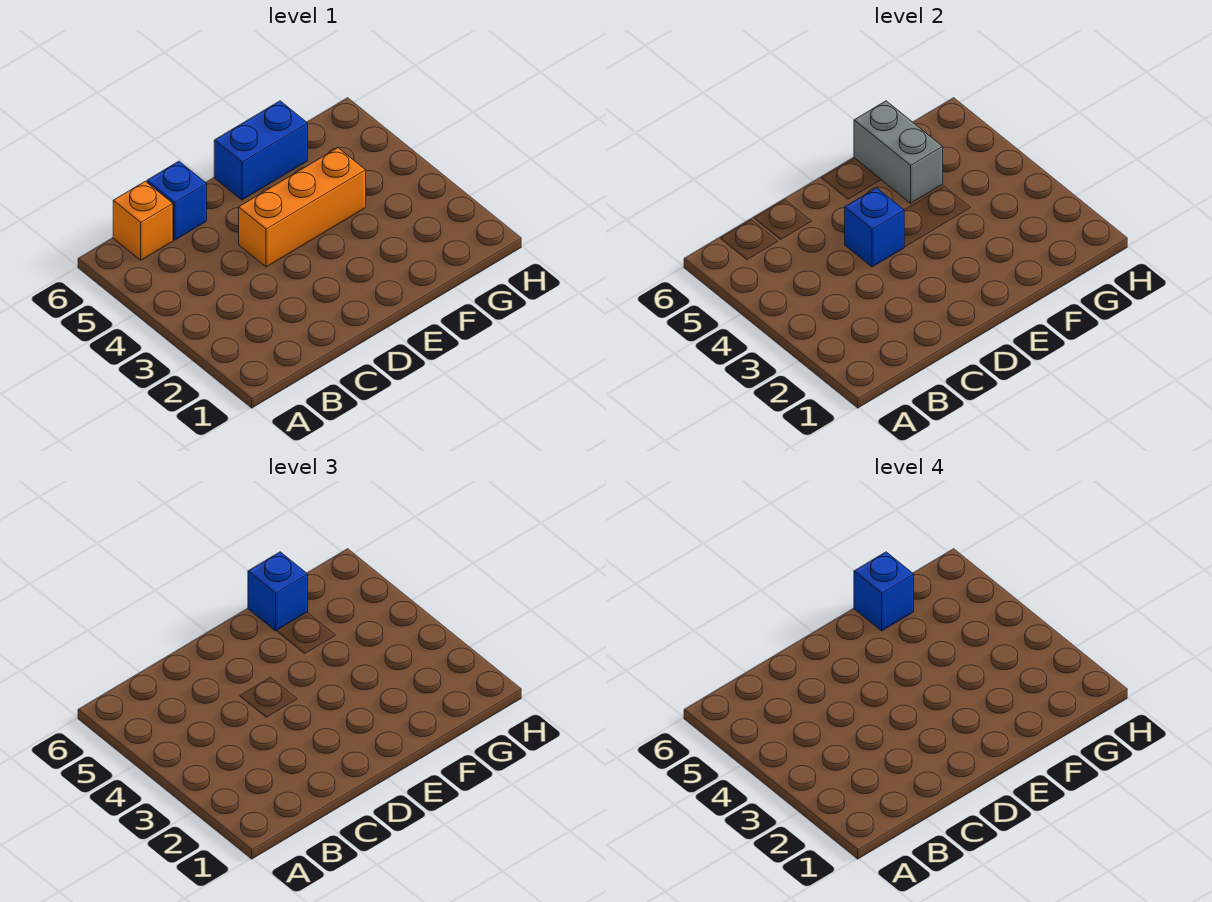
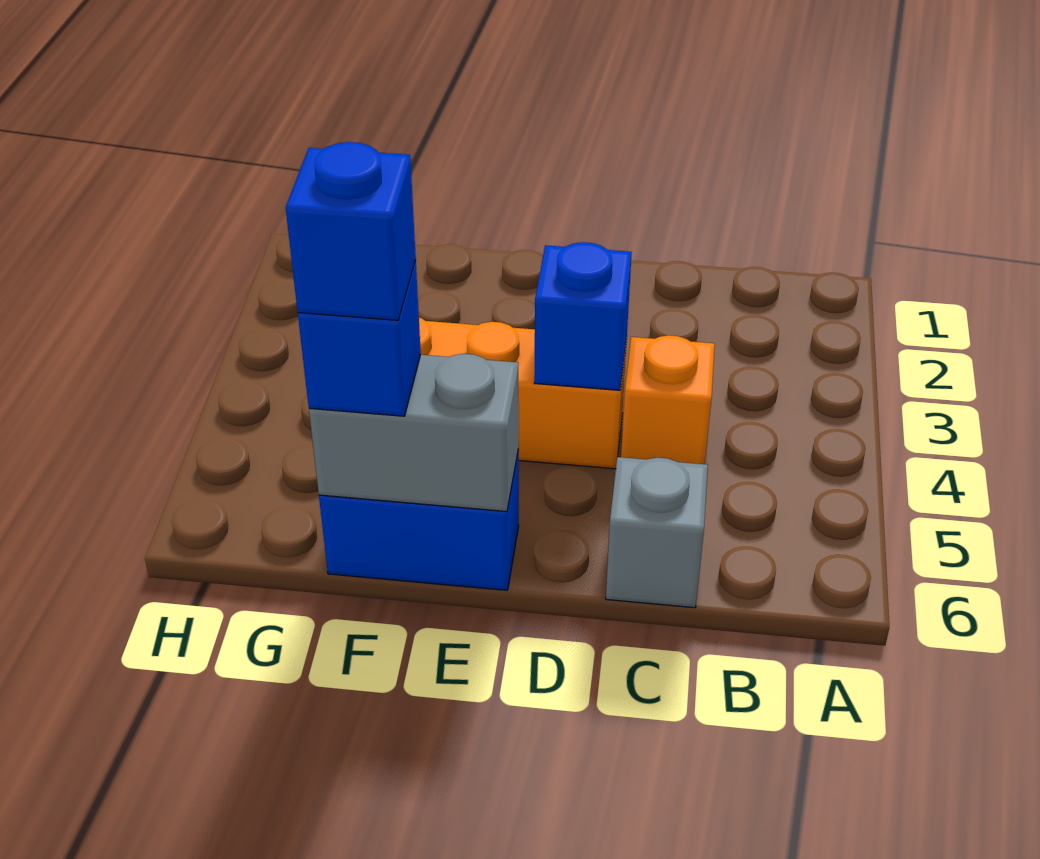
orange 1x1 brick [113,181,173,260] -> orange 1x1 brick moved to [621,335,715,464]
blue 1x1 brick [147,161,207,240] -> grey 1x1 brick [606,457,708,608]
grey 1x2 brick [854,101,943,203] -> grey 1x2 brick turned to [309,354,519,512]

